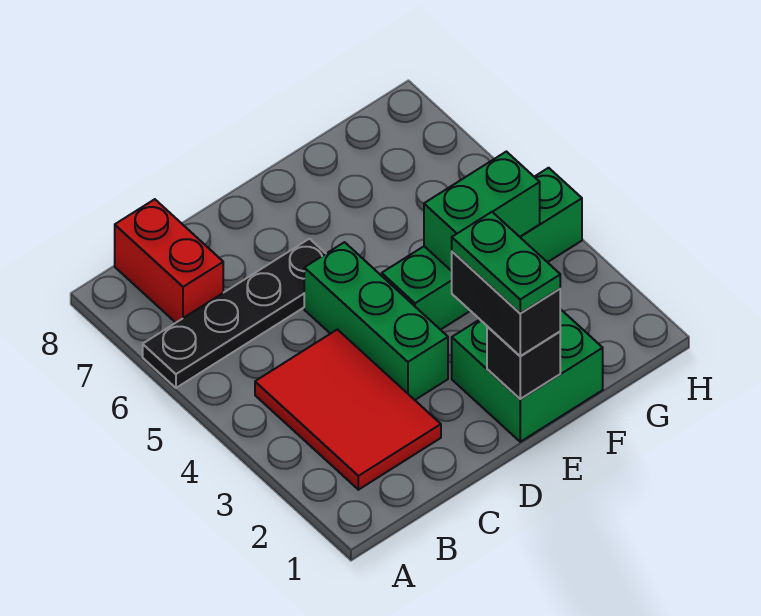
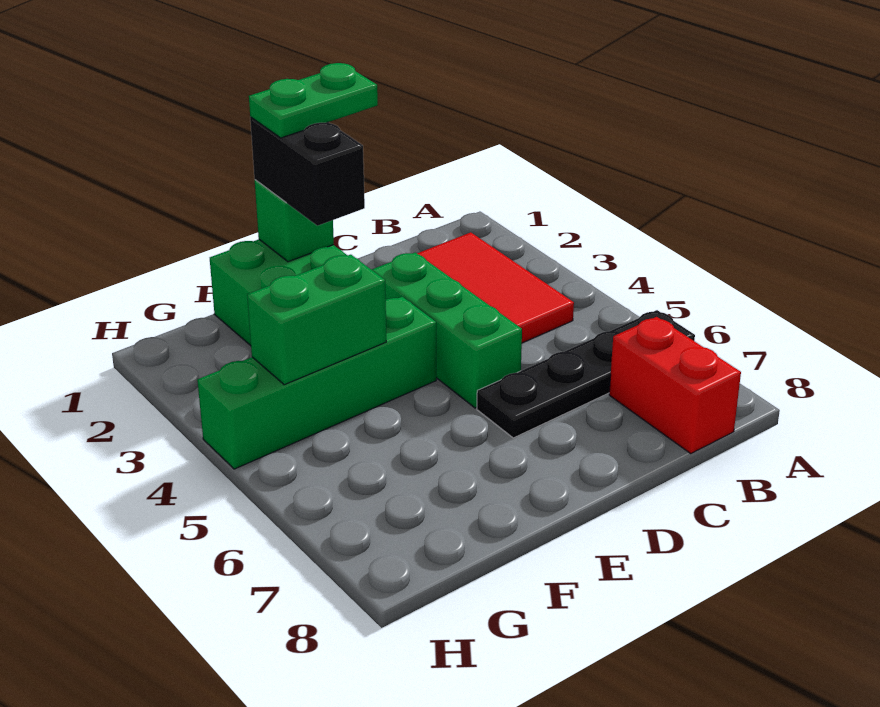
black 1x1 brick [487,326,560,399] -> green 1x1 brick [255,180,334,262]
green 1x2 plate [452,212,560,313] -> green 1x2 plate turned to [249,63,378,138]

